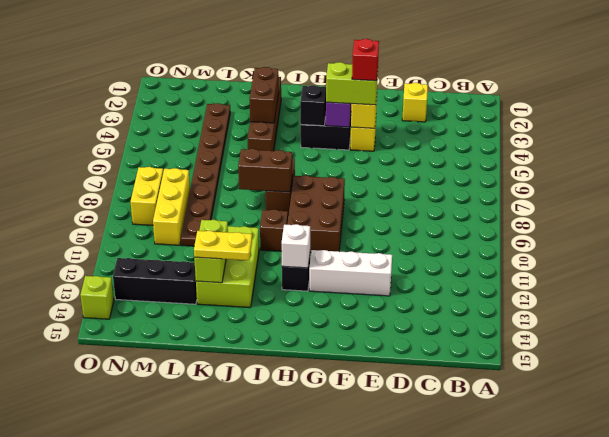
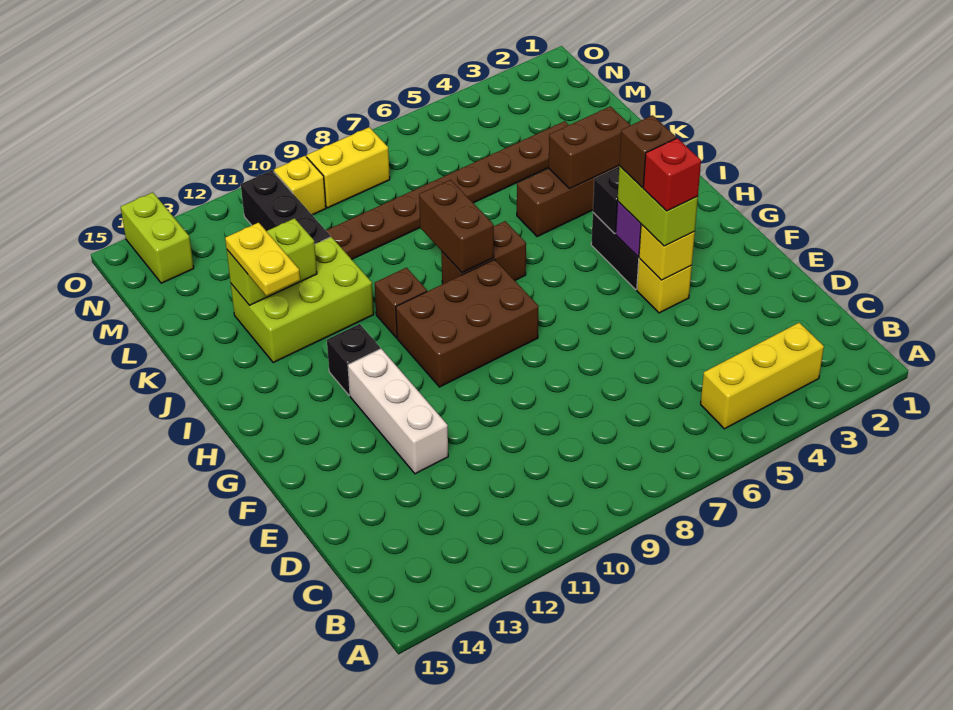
yellow 1x1 brick [402,83,428,122] -> yellow 1x1 brick moved to [274,156,326,215]
none -> brown 1x1 brick [619,115,676,187]
white 1x1 brick [282,224,310,268] -> none
black 1x3 brick [113,258,197,304] -> black 1x3 brick moved to [241,170,331,244]
yellow 1x3 brick [153,168,190,245] -> yellow 1x3 brick moved to [701,323,824,429]
lime 1x1 brick [80,276,114,319] -> lime 1x2 brick [121,193,194,283]

